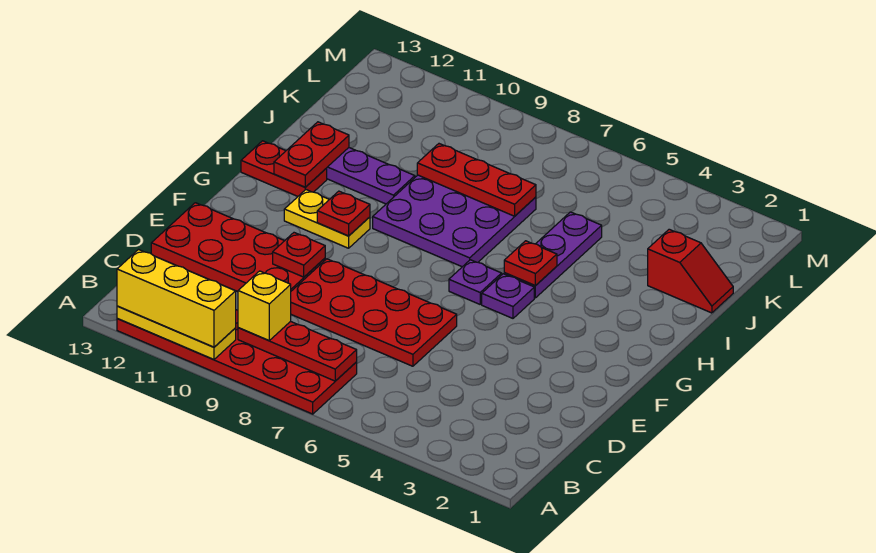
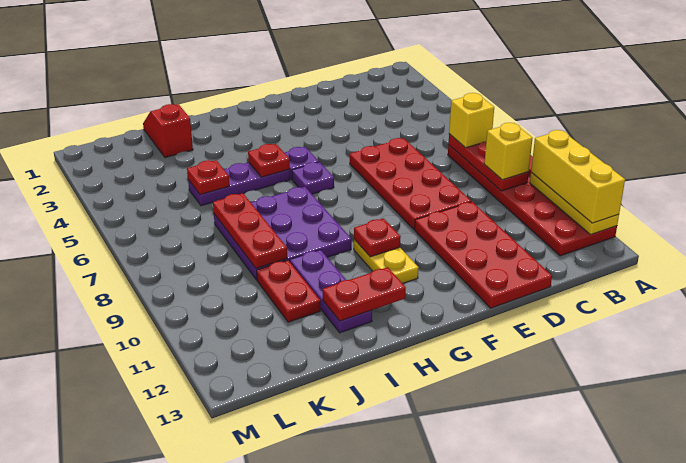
none -> yellow 1x1 brick [449,93,494,148]
red 1x1 plate [273,233,325,277] -> red 1x1 plate moved to [187,160,230,195]
red 1x2 plate [241,141,327,196] -> red 1x2 plate moved to [257,260,321,322]

